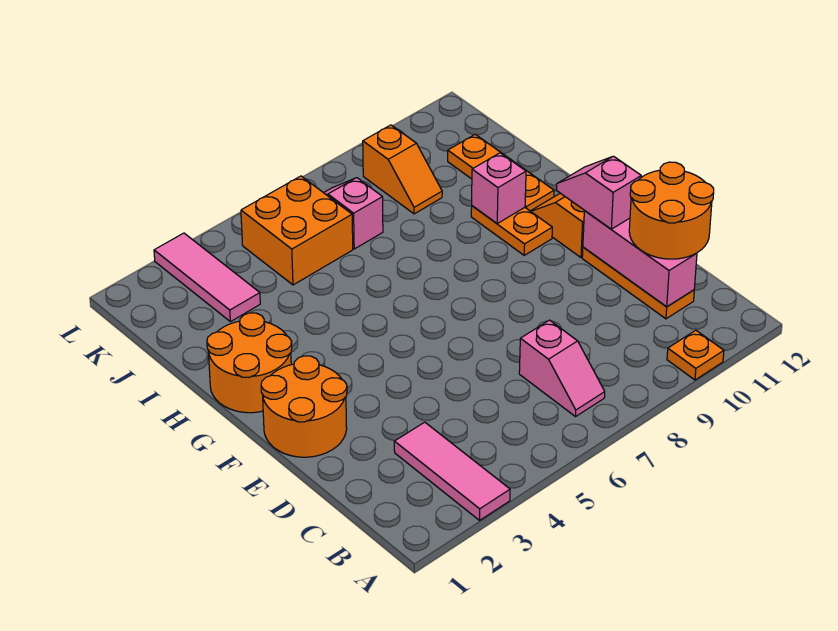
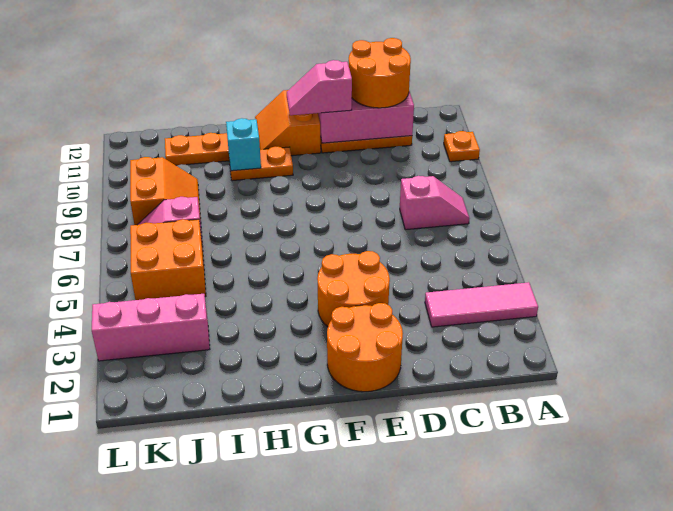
orange 2x2 round brick [207,313,292,413] -> orange 2x2 round brick moved to [317,251,390,327]
pink 1x1 brick [472,153,526,223] -> cyan 1x1 brick [226,118,261,171]
pink 1x3 tile [154,233,260,322] -> pink 1x3 brick [92,294,210,361]
orange 1x2 slope [363,125,442,214] -> orange 2x2 slope [130,157,201,225]

